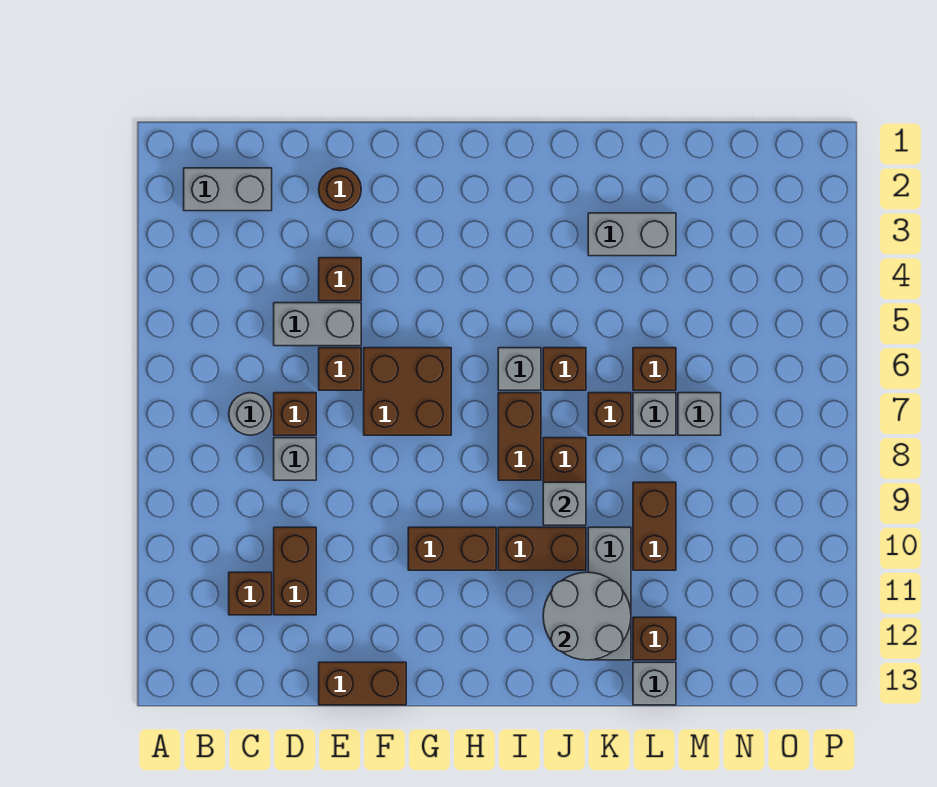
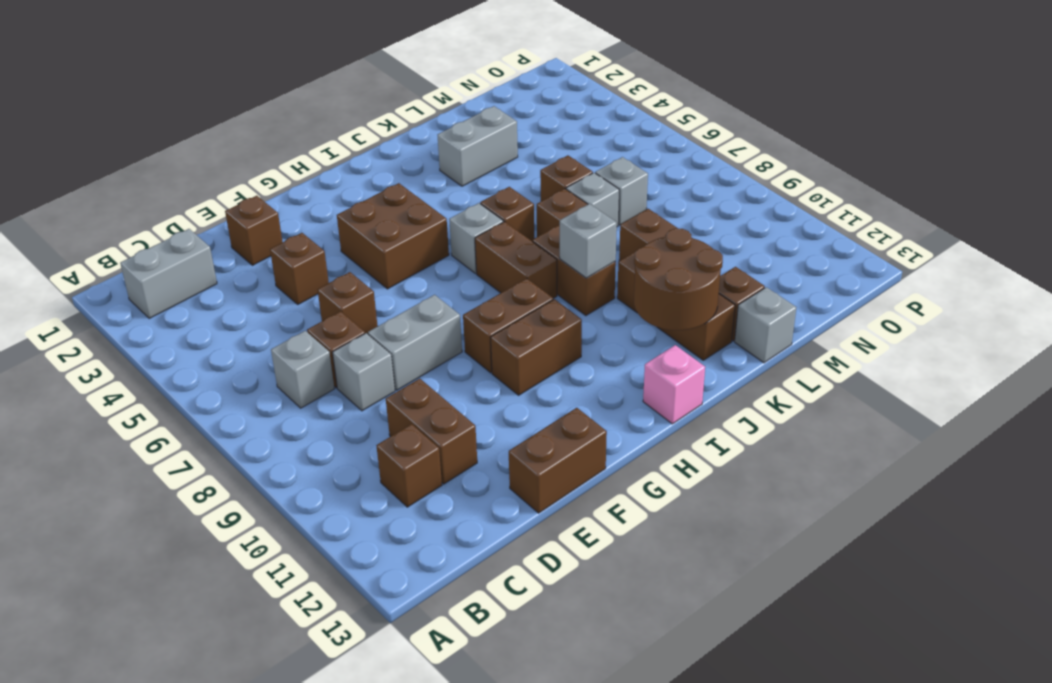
grey 1x1 round brick [229,393,271,435] -> grey 1x1 brick [271,331,334,408]
grey 1x2 brick [274,303,361,346] -> grey 1x2 brick moved to [368,295,462,390]
brown 1x1 round brick [319,168,361,211] -> brown 1x1 brick [225,196,283,265]
brown 2x2 brick [364,348,451,435] -> brown 2x2 brick moved to [337,183,449,289]
brown 1x2 brick [498,527,586,570] -> brown 1x2 brick moved to [463,278,553,373]
none -> pink 1x1 brick [643,345,705,424]
grey 2x2 round brick [543,572,631,660] -> brown 2x2 round brick [634,228,723,330]
grey 1x3 brick [588,527,631,660] -> brown 1x3 brick [617,252,735,360]

